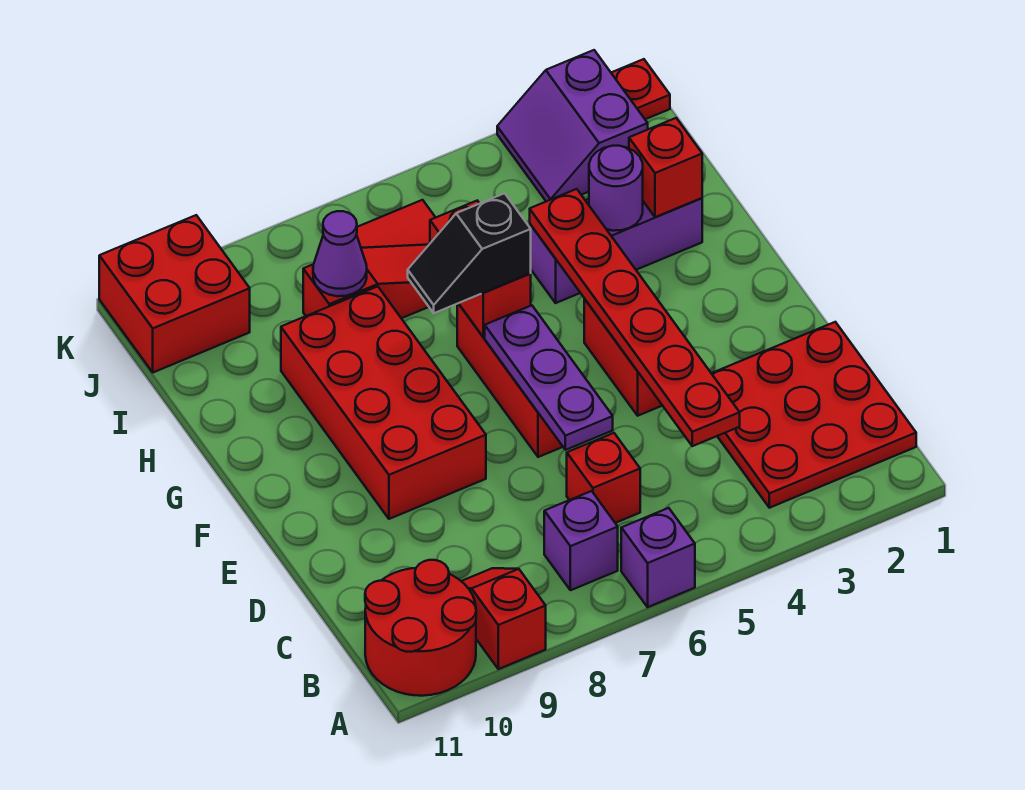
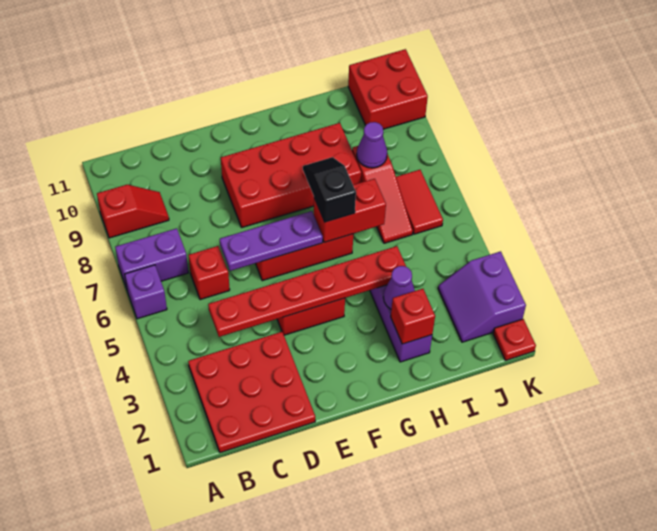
red 2x2 round brick [365,560,476,696] -> none
purple 1x1 brick [544,491,618,590] -> purple 1x2 brick [115,228,188,289]
purple 1x1 round brick [589,146,643,231] -> purple 1x1 cone [383,266,415,309]
purple 2x2 slope [497,50,648,201] -> purple 2x2 slope turned to [438,251,526,342]

